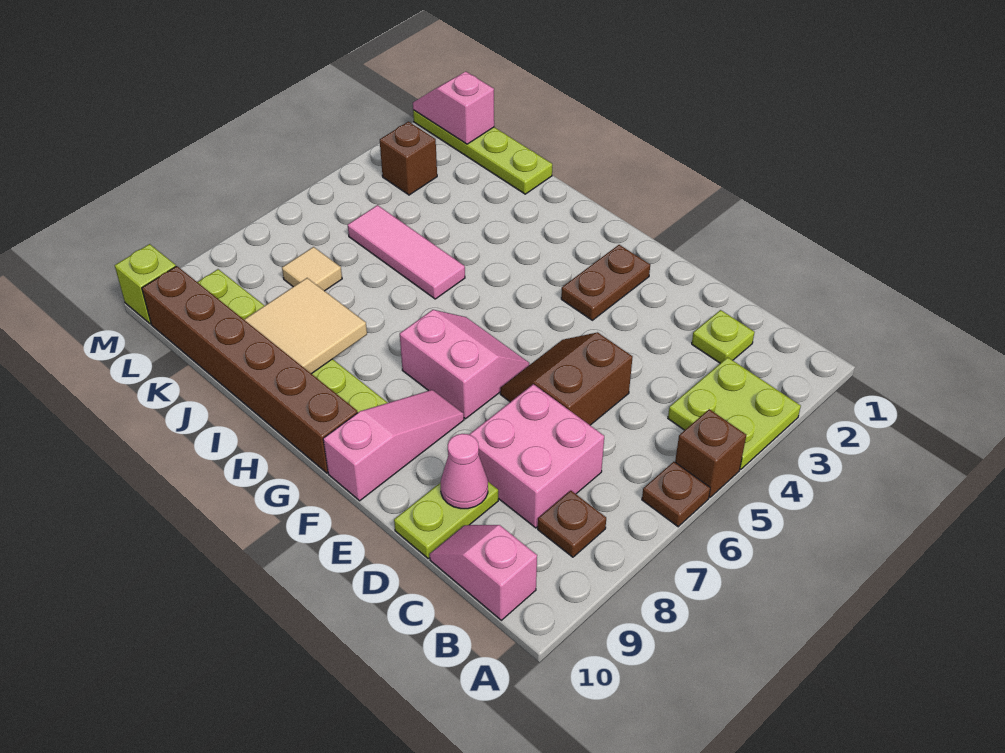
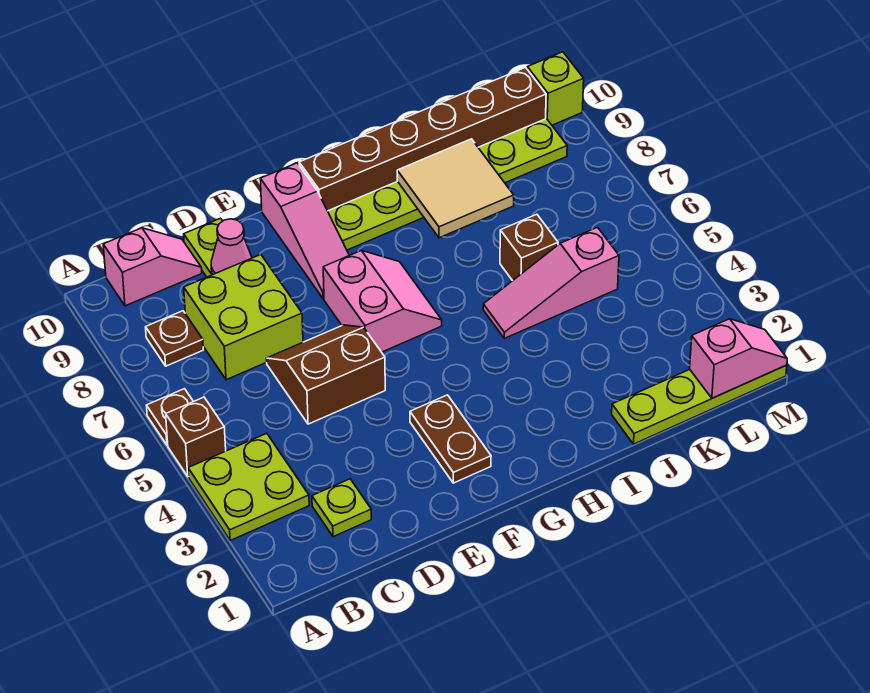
pink 2x2 brick [469,384,604,528] -> lime 2x2 brick [184,255,303,380]
brown 2x2 slope [500,332,633,425] -> brown 2x2 slope turned to [266,325,385,424]
pink 2x2 slope [400,310,529,419] -> pink 2x2 slope turned to [323,251,442,352]
pink 1x3 tile [348,205,465,299] -> pink 1x3 slope [483,227,619,338]
tan 1x1 tile [282,247,342,291] -> none
brown 1x1 brick [380,122,437,195] -> brown 1x1 brick moved to [500,214,558,281]

